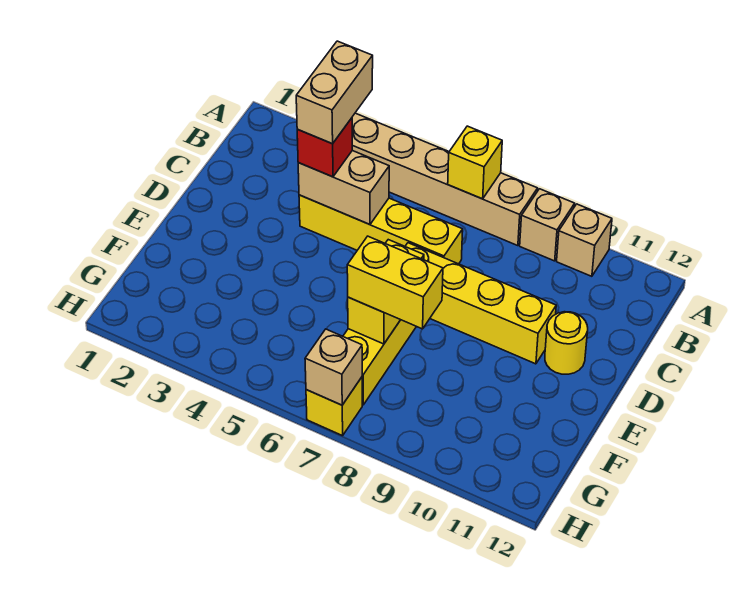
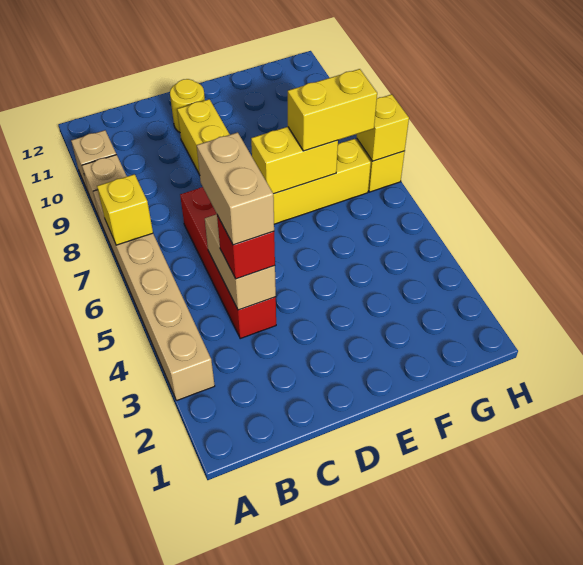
tan 1x2 brick [296,41,373,144] -> tan 1x2 brick turned to [197,132,274,245]
yellow 1x4 brick [299,195,463,264] -> red 1x4 brick [180,187,276,338]
yellow 1x2 brick [347,236,443,329] -> yellow 1x2 brick turned to [288,69,377,151]
tan 1x1 brick [305,329,362,405] -> yellow 1x1 brick [357,94,409,161]

